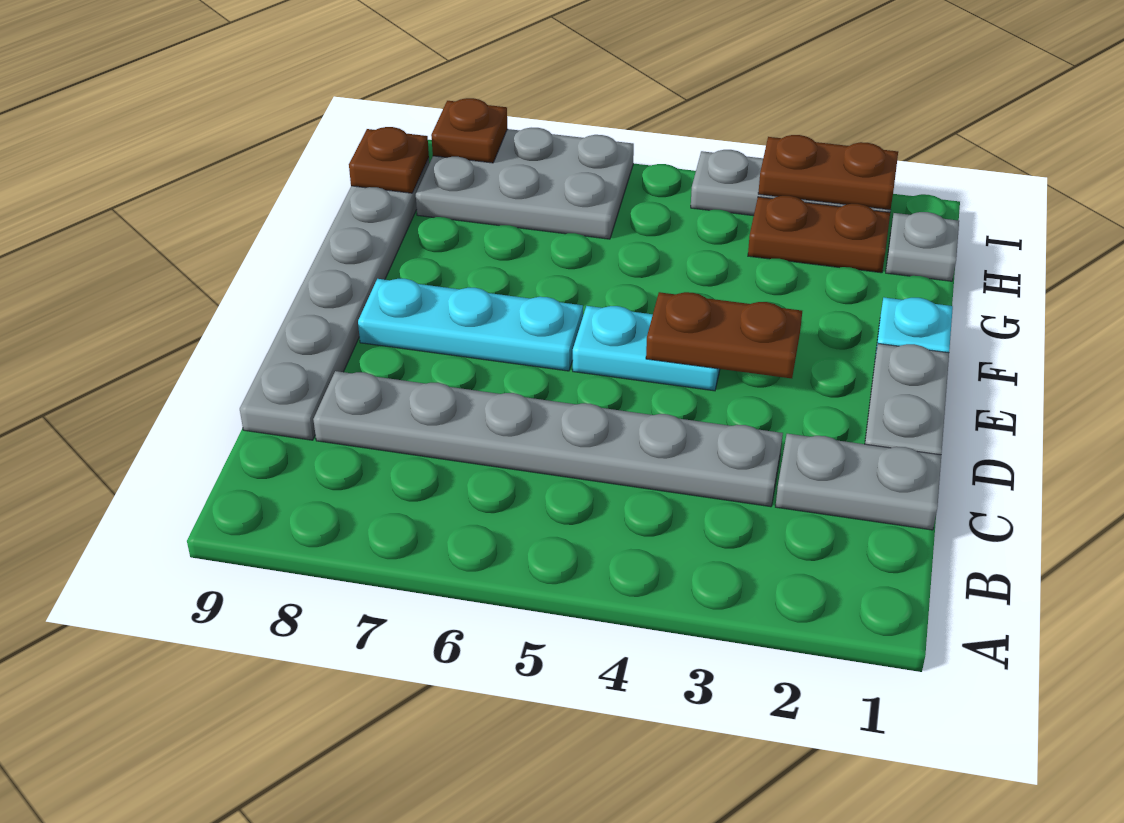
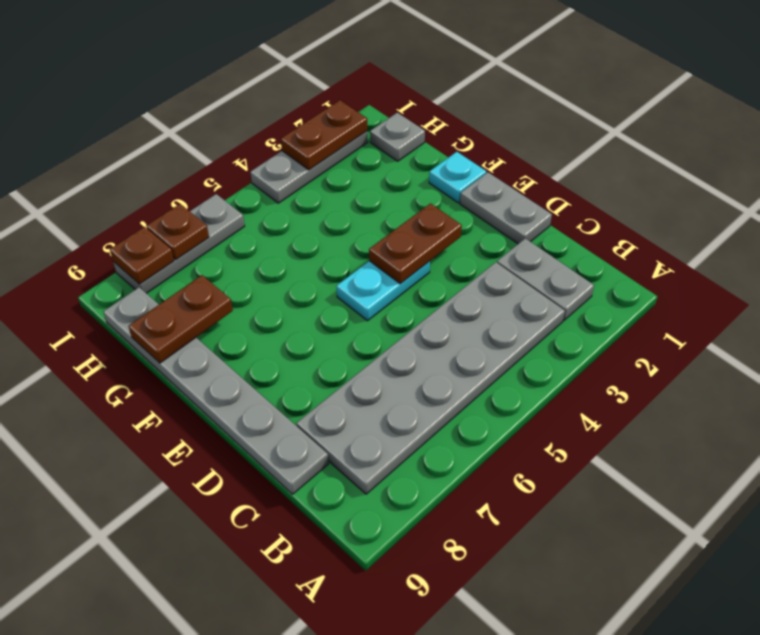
grey 1x2 plate [776,434,941,530] -> grey 1x2 plate turned to [497,238,594,320]
grey 1x6 plate [313,371,783,507] -> grey 2x6 plate [296,262,565,494]
cyan 1x3 plate [358,279,583,371] -> none
brown 1x2 plate [748,196,890,273] -> brown 1x2 plate moved to [129,275,233,363]
grey 2x3 plate [416,128,634,239] -> grey 1x3 plate [113,194,245,293]
brown 1x1 plate [349,127,429,193] -> brown 1x1 plate moved to [147,204,209,259]

